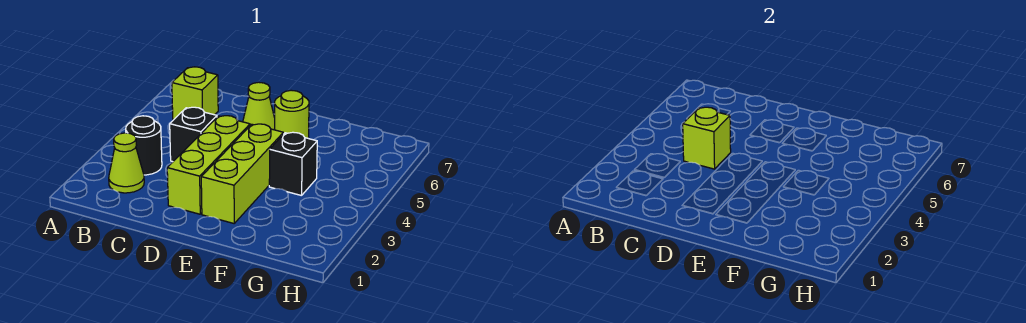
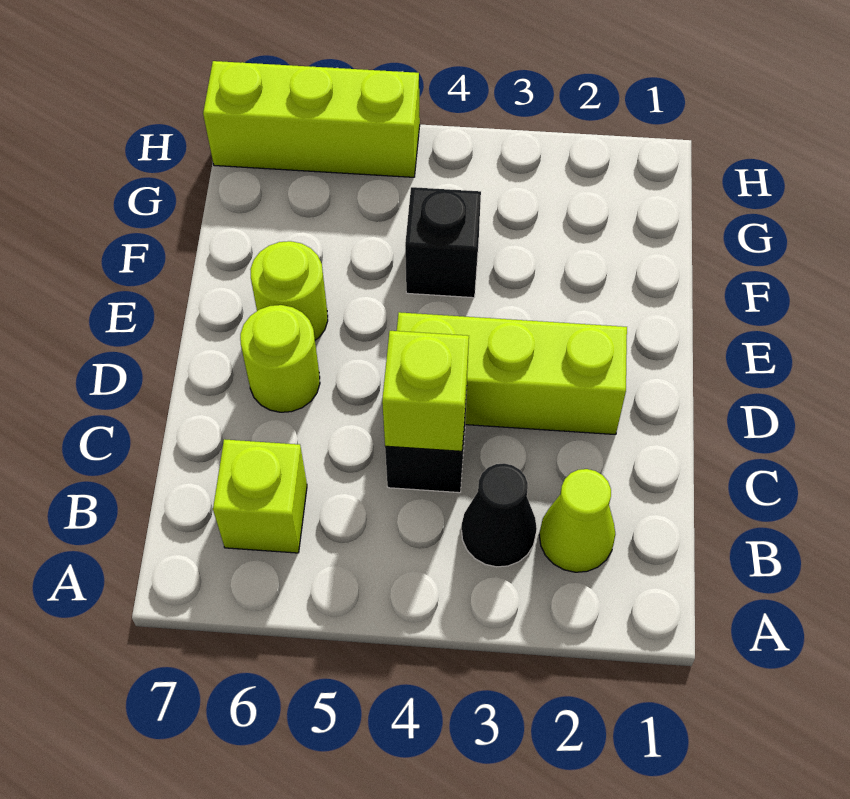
black 1x1 round brick [126,116,162,175] -> black 1x1 cone [462,463,537,567]
lime 1x1 cone [243,82,275,130] -> lime 1x1 round brick [240,305,320,412]
lime 1x3 brick [201,124,283,223] -> lime 1x3 brick moved to [203,61,420,177]

